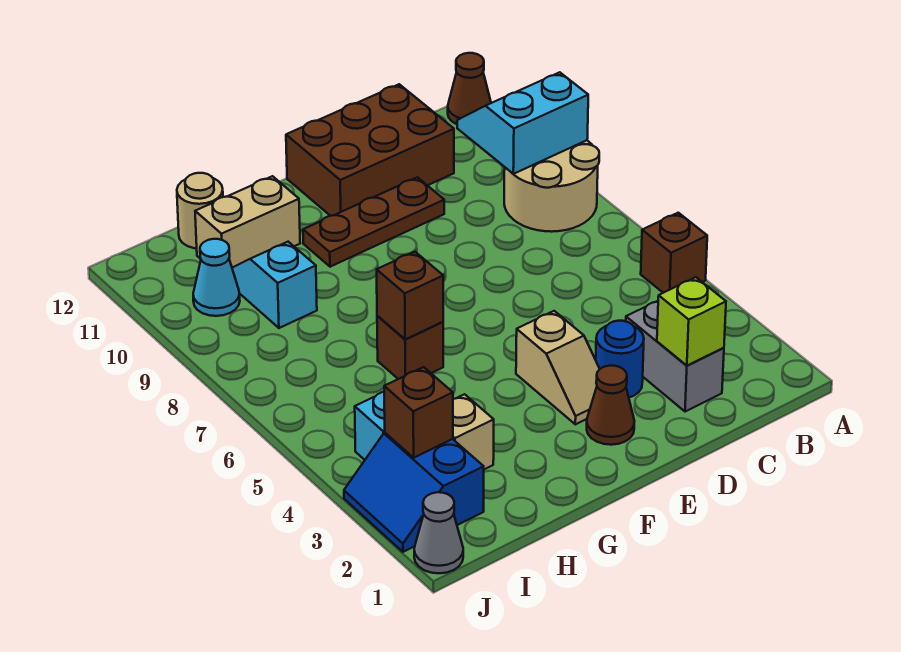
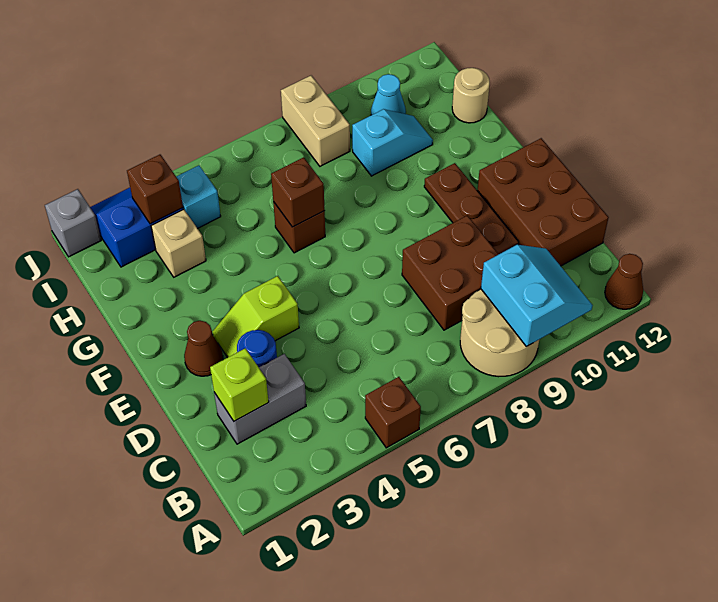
none -> brown 2x2 brick [402,215,499,330]
tan 1x2 slope [516,311,600,424] -> lime 1x2 slope [212,276,299,358]
tan 1x2 brick [195,176,300,268] -> tan 1x2 brick moved to [281,76,350,166]
grey 1x1 cone [414,492,463,573] -> grey 1x1 brick [45,189,101,257]

